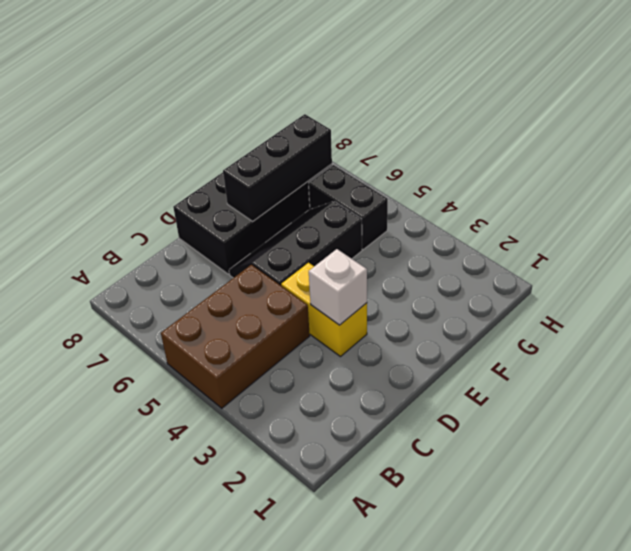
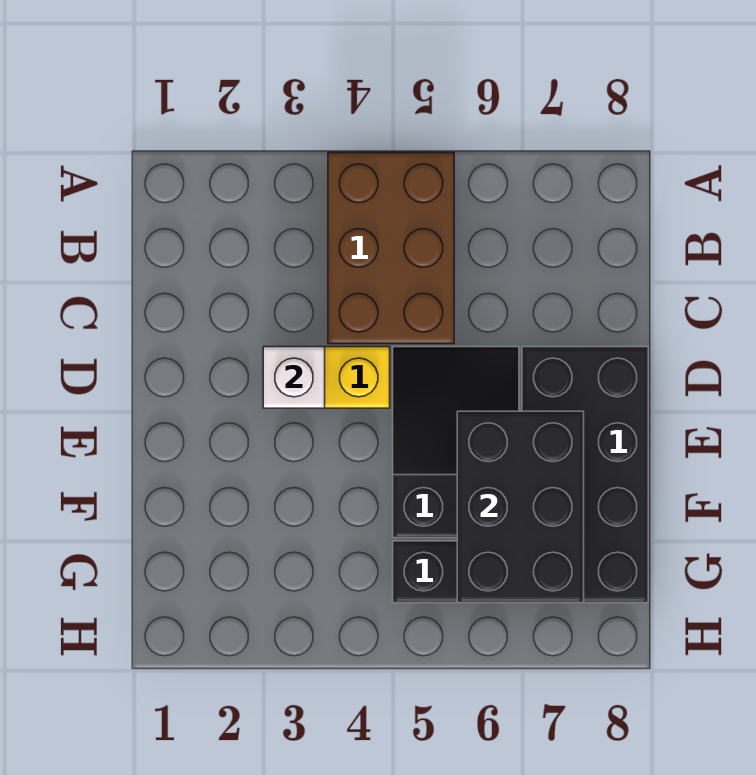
black 2x3 slope [229,201,362,285] -> black 2x3 slope turned to [393,347,519,538]
black 1x3 brick [223,114,332,221] -> black 2x3 brick [457,411,584,603]

